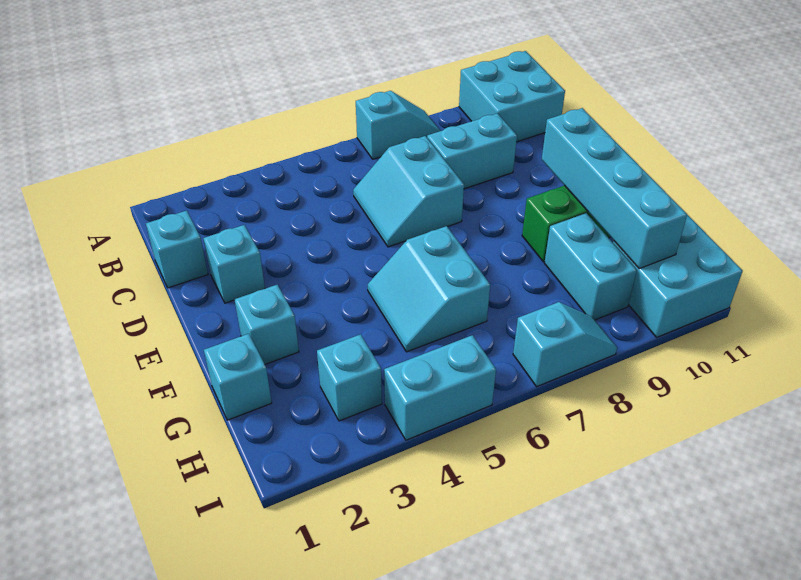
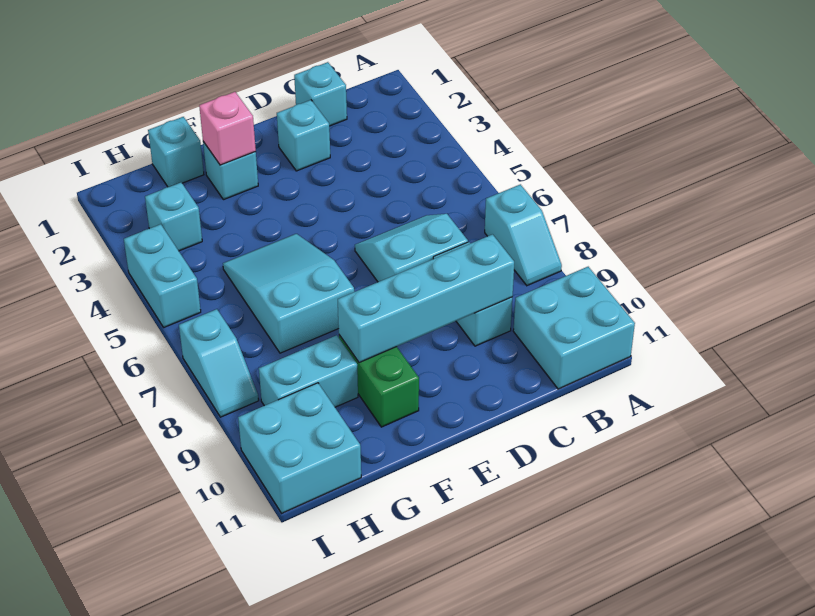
cyan 1x4 brick [542,108,687,269] -> cyan 1x4 brick moved to [338,234,514,363]
none -> pink 1x1 brick [199,92,256,165]
cyan 2x2 slope [368,226,490,352] -> cyan 2x3 slope [223,234,354,353]

